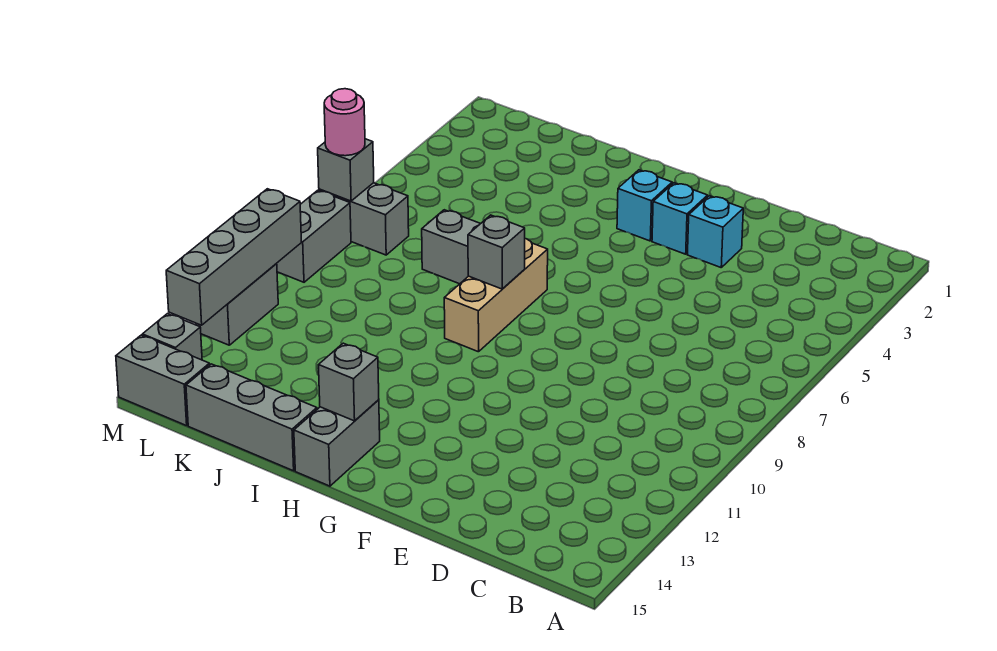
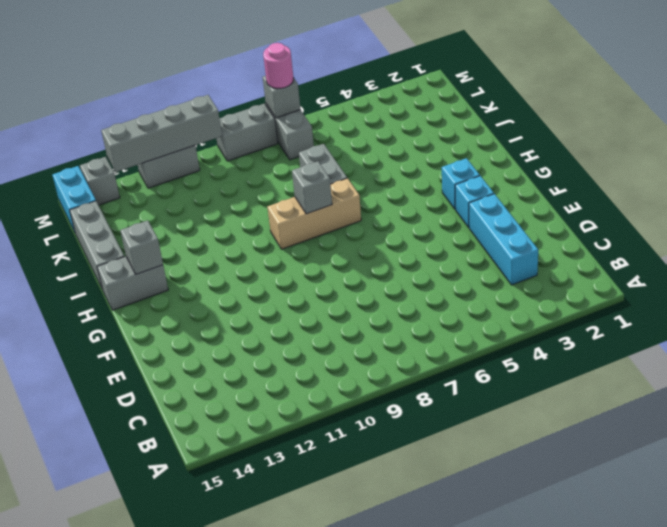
cyan 1x1 brick [687,196,743,267] -> cyan 1x3 brick [469,194,538,285]
grey 1x2 brick [116,335,210,426] -> cyan 1x2 brick [53,166,96,232]

